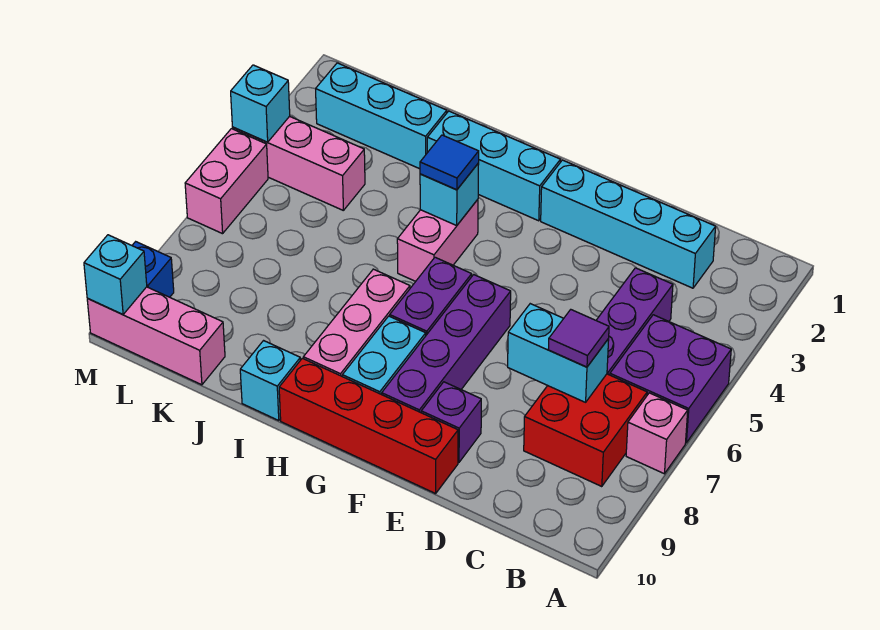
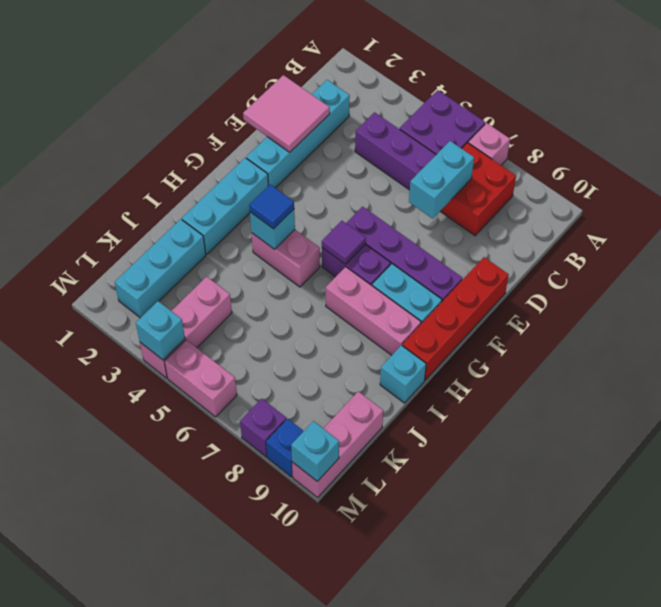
purple 1x1 tile [548,310,609,367] -> purple 1x1 tile moved to [322,221,366,264]
none -> pink 2x2 tile [243,75,330,152]
purple 1x1 brick [421,382,481,462] -> purple 1x1 brick moved to [240,399,286,457]

